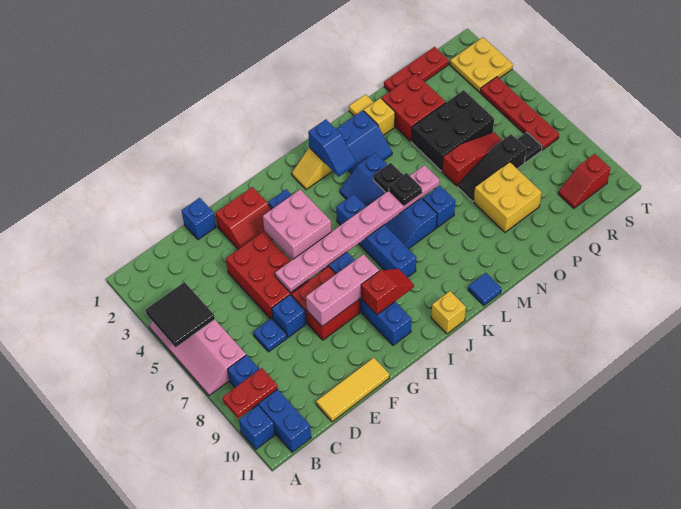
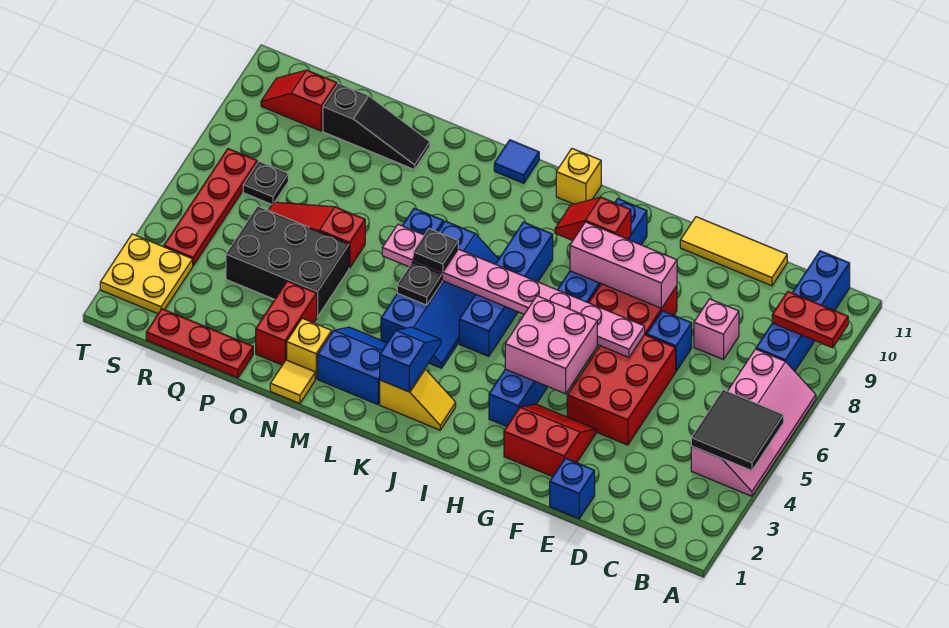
blue 1x1 brick [239,406,275,449] -> none
blue 1x1 plate [253,318,287,352] -> none
none -> pink 1x1 brick [694,299,739,360]
red 2x2 brick [381,74,446,141] -> red 1x2 brick [256,281,317,365]
black 1x3 slope [458,134,526,201] -> black 1x3 slope moved to [323,83,430,170]
yellow 2x2 brick [474,162,542,232] -> none
red 1x2 slope [558,154,611,209] -> red 1x2 slope turned to [261,70,337,131]

